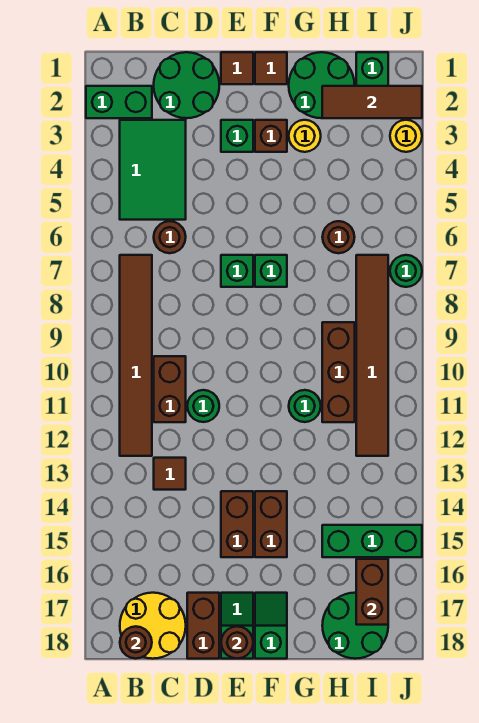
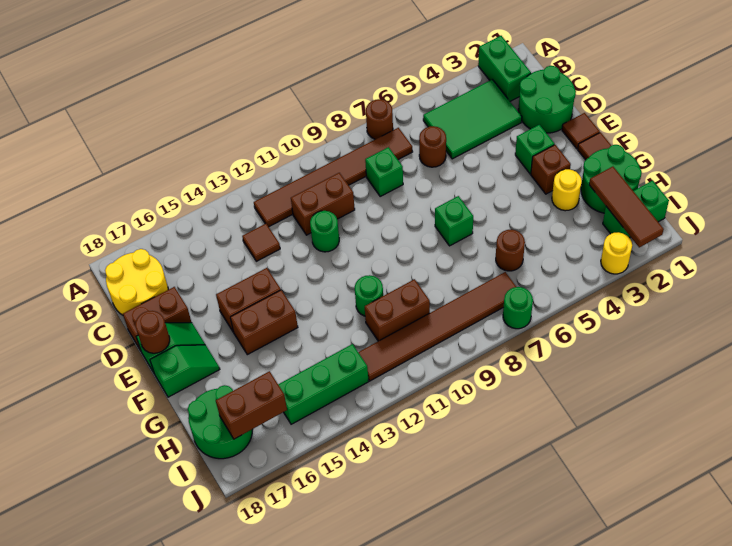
brown 1x1 round brick [120,626,152,659] -> brown 1x1 round brick moved to [366,99,393,139]
green 1x1 brick [221,255,253,287] -> green 1x1 brick moved to [365,147,403,197]
brown 1x3 brick [322,322,355,422] -> brown 1x2 brick [365,279,430,341]
green 1x3 brick [322,525,422,557] -> green 1x3 brick turned to [278,344,369,424]

